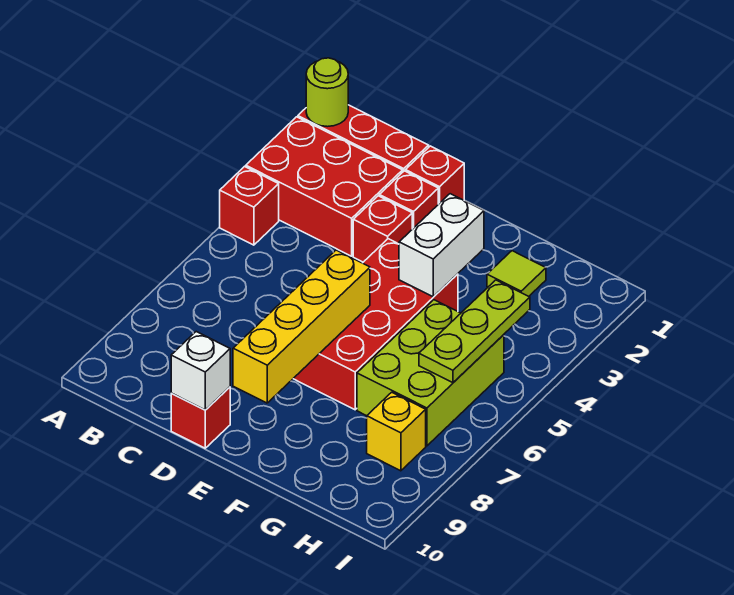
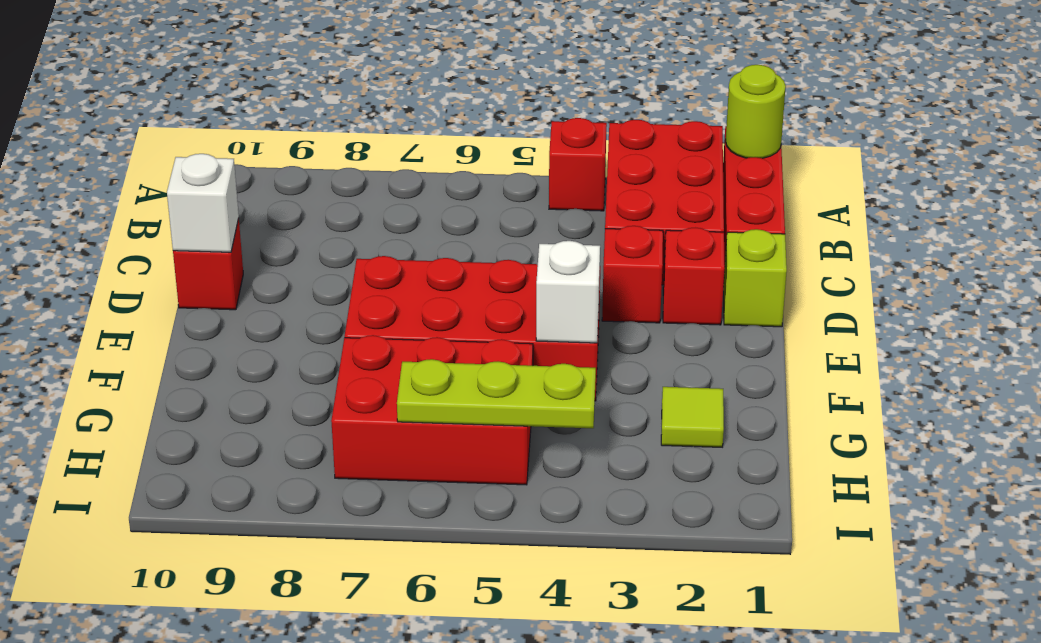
red 1x1 brick [405,146,464,204] -> lime 1x1 brick [723,229,787,327]
yellow 1x4 brick [233,250,370,403] -> none
white 1x2 brick [399,194,484,297] -> white 1x1 brick [536,241,600,343]
lime 2x3 brick [357,300,504,446] -> red 2x3 brick [331,335,533,485]
yellow 1x1 brick [367,392,426,471] -> none

